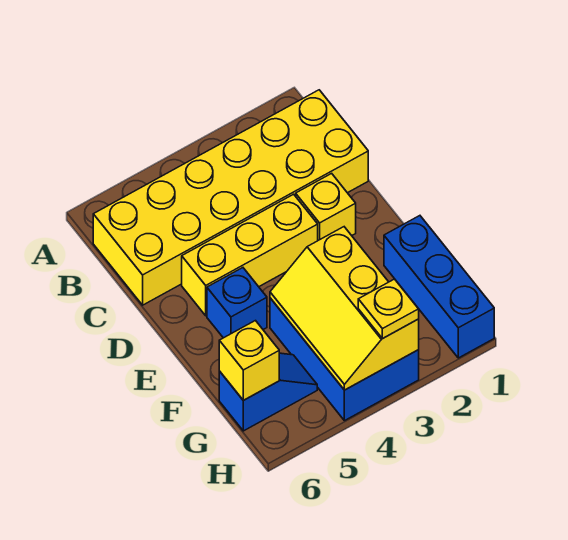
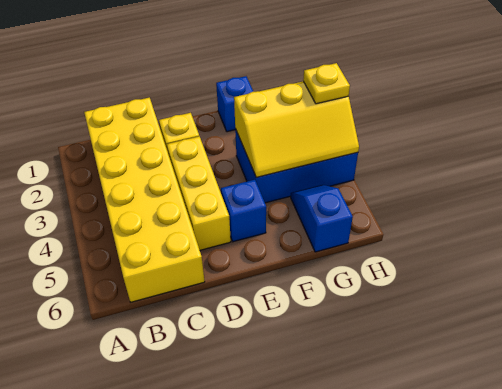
blue 1x3 brick [384,216,494,358] -> blue 1x1 brick [216,76,254,132]
yellow 1x1 brick [219,321,279,400] -> none

